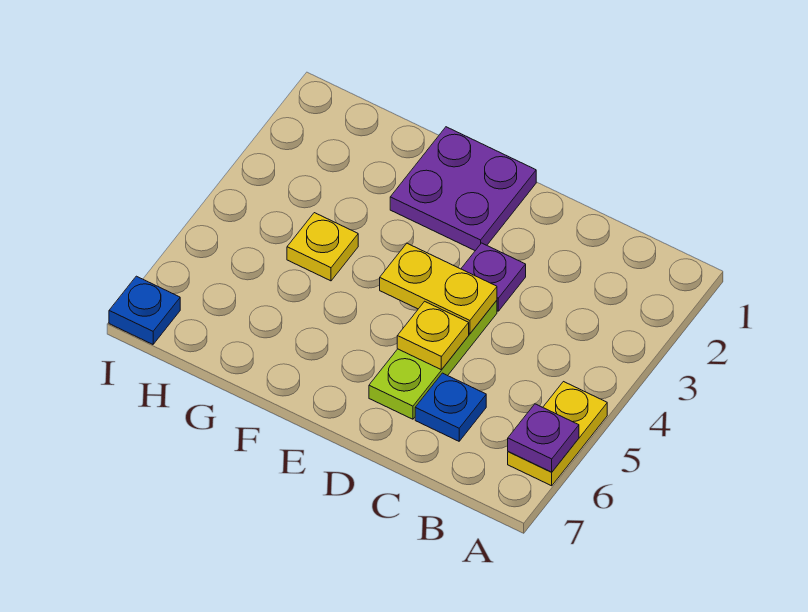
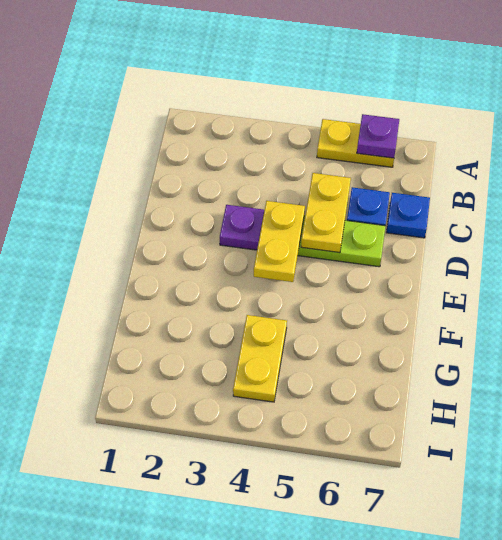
yellow 1x1 plate [397,301,469,370] -> yellow 1x2 plate [301,173,351,253]
purple 2x2 plate [390,127,536,251] -> none
yellow 1x1 plate [287,213,358,281] -> yellow 1x2 plate [233,315,287,402]
blue 1x1 plate [109,276,180,344] -> blue 1x1 plate moved to [386,193,430,238]

